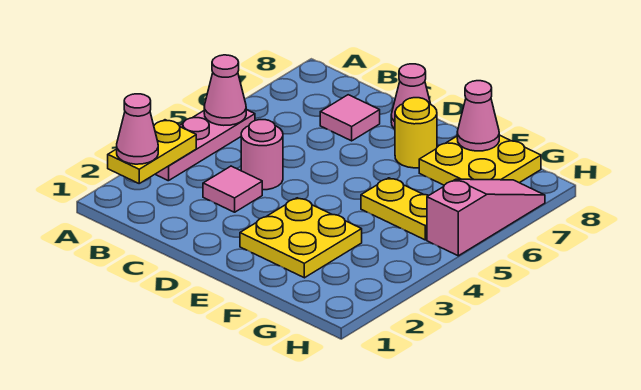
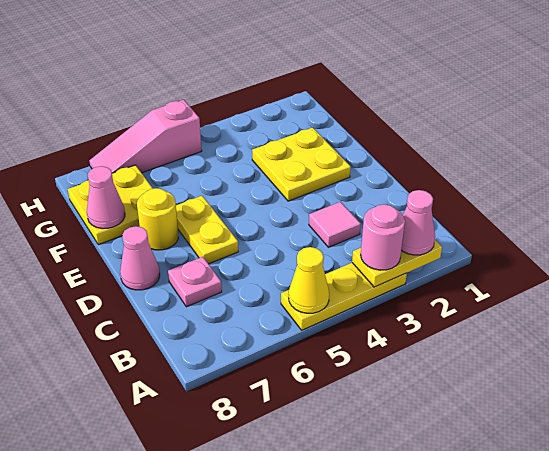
pink 1x3 plate [155,110,255,181] -> yellow 1x3 plate [281,263,407,330]
pink 1x1 cone [204,55,247,125] -> yellow 1x1 cone [289,247,329,313]
pink 1x1 round brick [241,120,283,190] -> pink 1x1 round brick moved to [361,204,405,270]
pink 1x1 tile [320,95,380,141] -> pink 1x1 plate [168,257,222,307]
yellow 1x2 plate [361,178,429,240] -> yellow 1x2 plate moved to [176,196,238,264]

